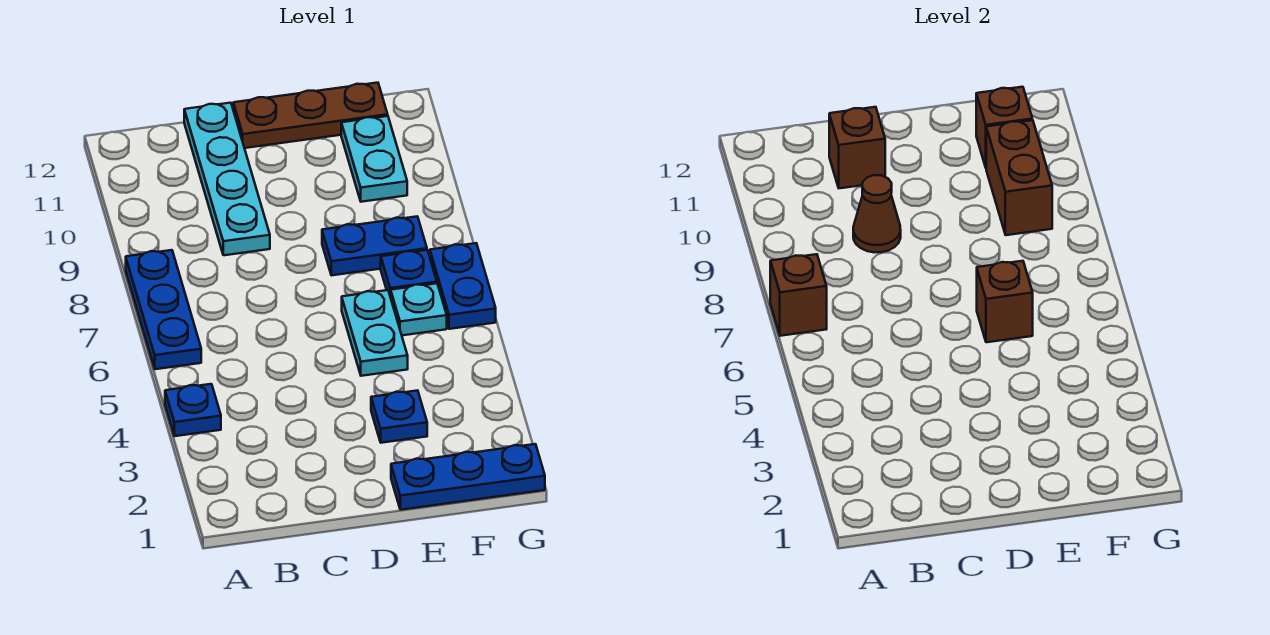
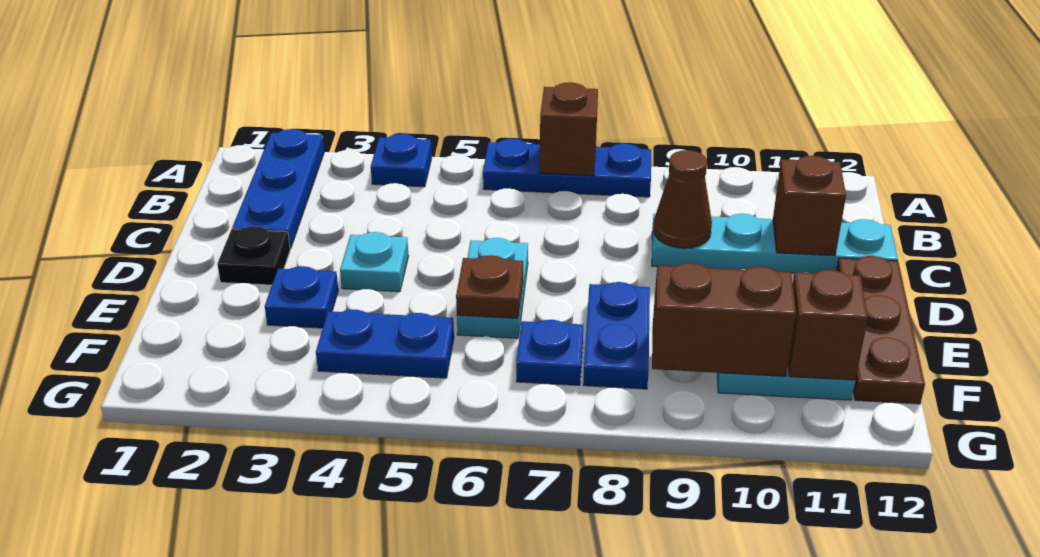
none -> black 1x1 plate [217,226,290,285]
blue 1x3 plate [391,444,545,510] -> blue 1x3 plate moved to [232,129,324,249]
cyan 1x2 plate [342,290,408,376] -> cyan 1x2 plate turned to [457,238,528,338]
brown 1x1 brick [977,261,1033,342] -> brown 1x1 plate [456,255,523,318]
cyan 1x1 plate [391,283,447,335] -> cyan 1x1 plate moved to [340,232,408,292]
blue 1x2 plate [430,243,496,329] -> blue 1x2 plate moved to [316,310,454,378]

